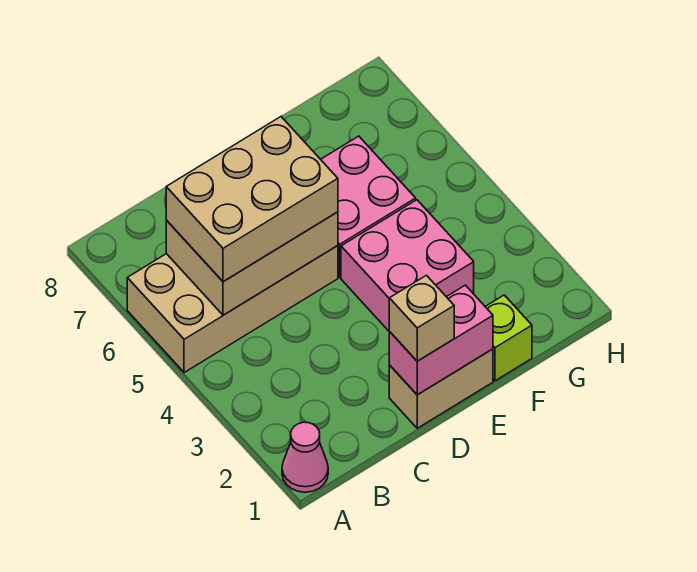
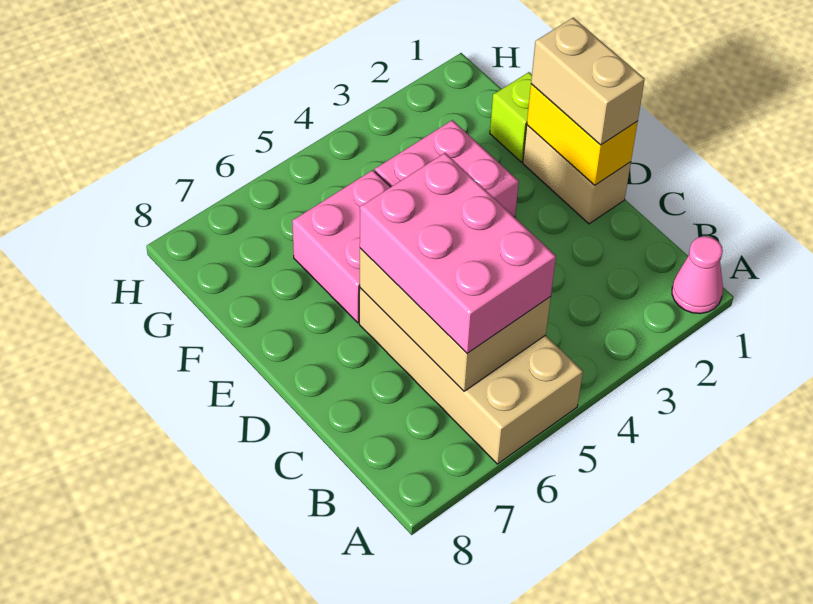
tan 2x3 brick [166,117,338,282] -> pink 2x3 brick [360,153,556,353]
pink 1x2 brick [389,285,493,395] -> yellow 1x2 brick [527,84,638,185]
tan 1x1 brick [389,275,454,361] -> tan 1x2 brick [531,18,645,145]

